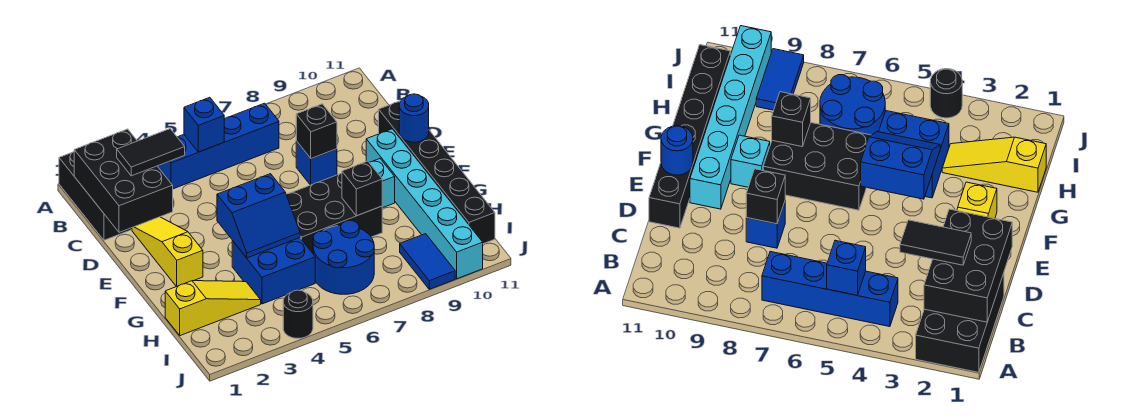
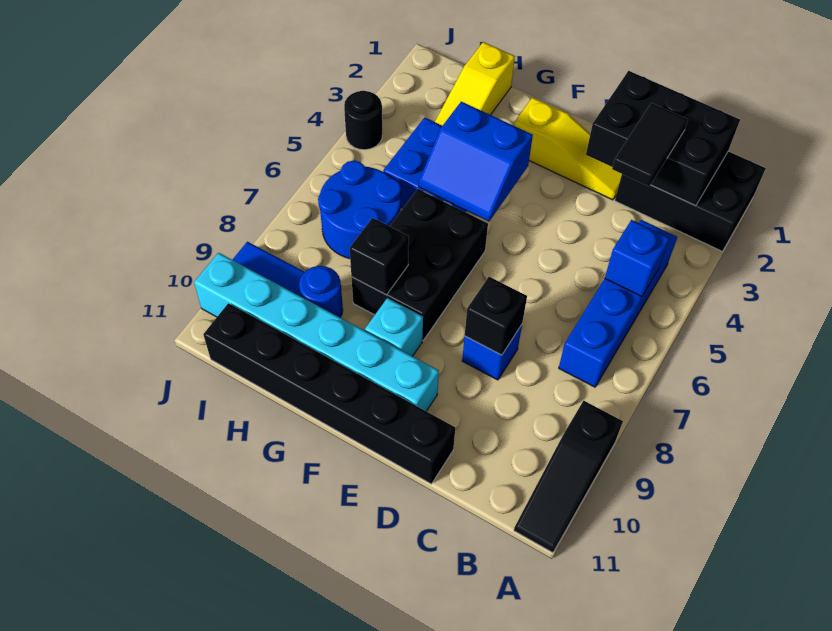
none -> black 1x3 slope [514,401,623,553]
blue 1x1 round brick [399,94,429,142] -> blue 1x1 round brick moved to [299,266,343,317]
blue 2x2 slope [217,174,300,258] -> blue 2x2 slope turned to [419,102,533,221]

